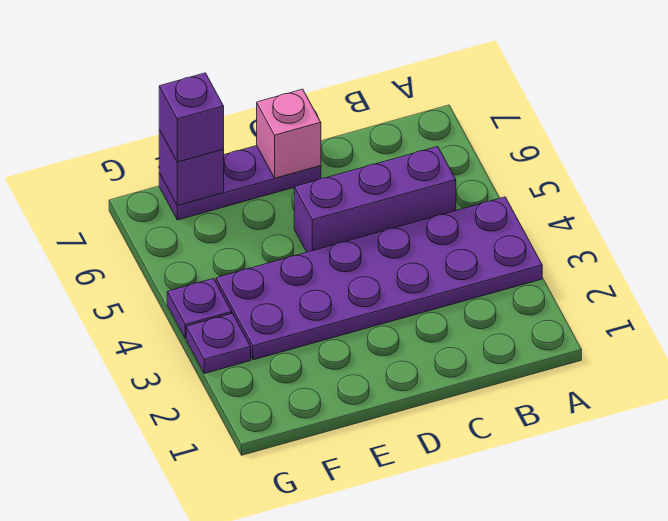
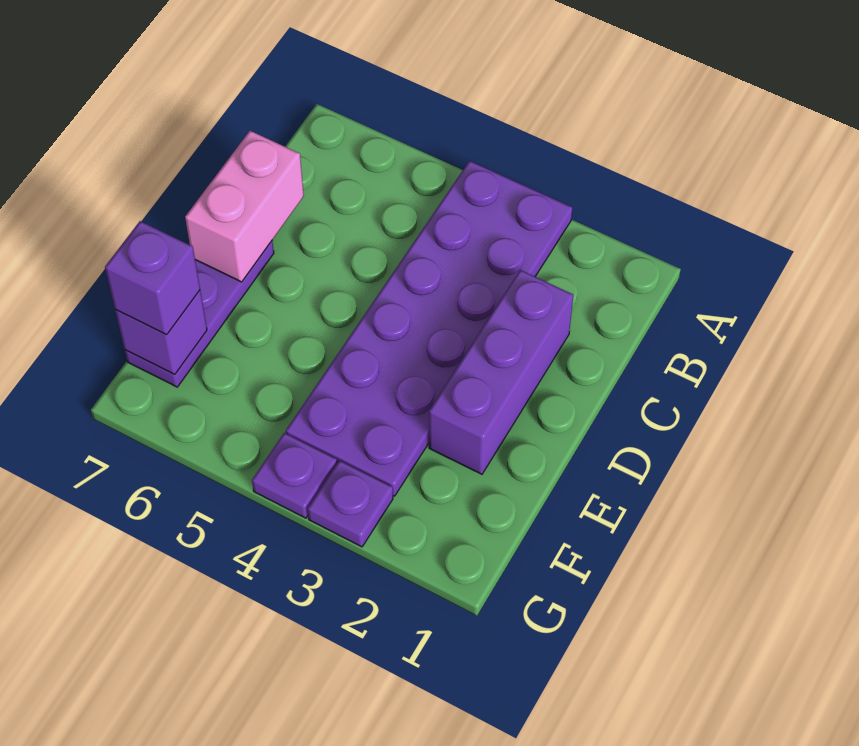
purple 1x3 brick [294,147,456,252] -> purple 1x3 brick moved to [429,270,573,474]
pink 1x1 brick [257,89,321,178] -> pink 1x2 brick [185,131,304,282]

